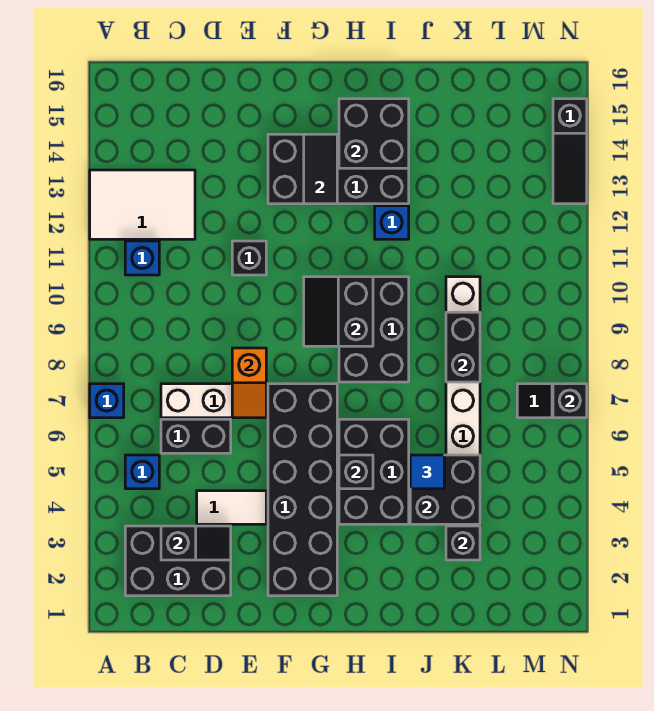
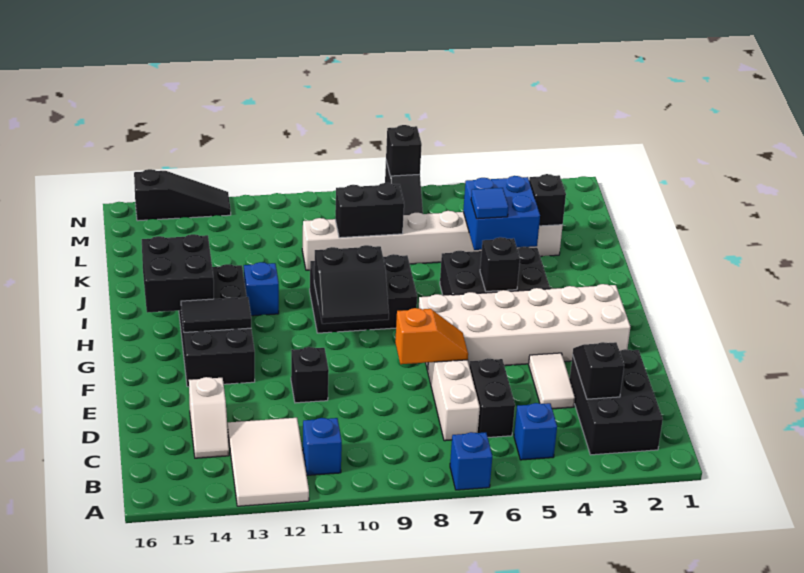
none -> white 1x2 slope [189,377,229,458]
black 2x6 brick [268,384,337,596] -> white 2x6 brick [419,284,630,370]
black 2x2 brick [410,455,480,524] -> blue 2x2 brick [463,176,540,250]

